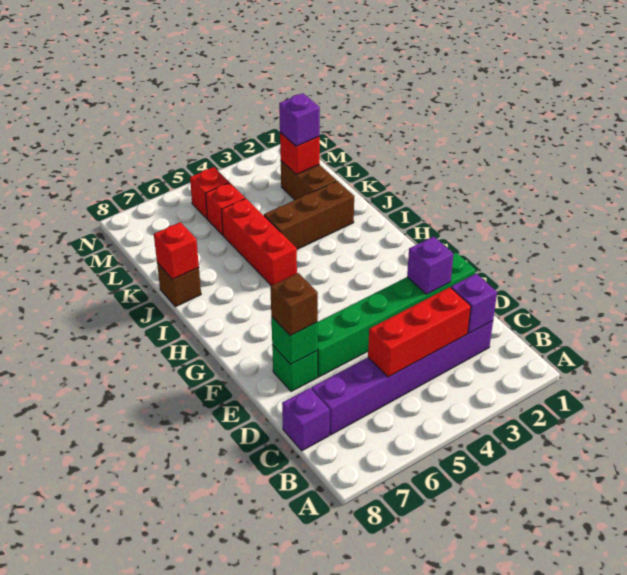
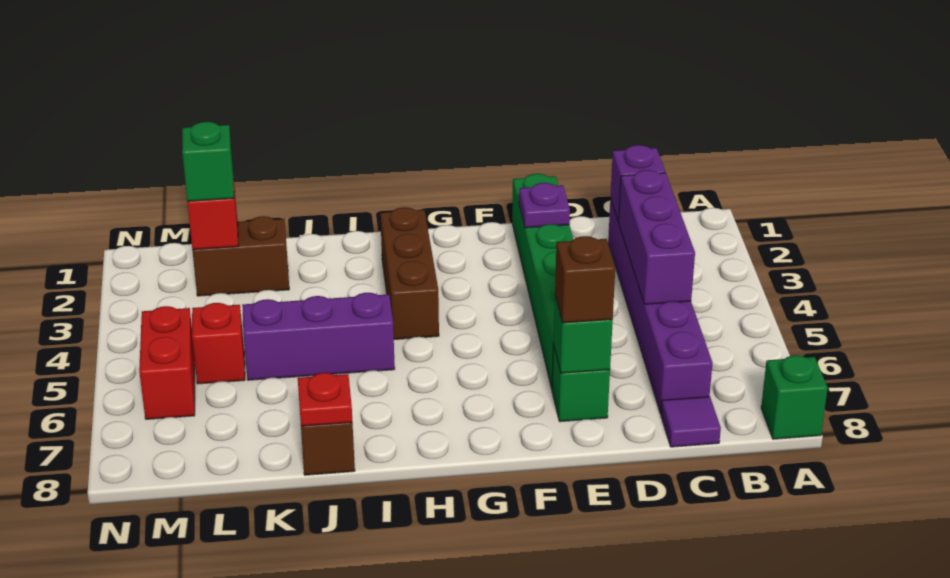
none -> green 1x1 brick [761,355,828,439]
red 1x3 brick [368,287,471,377] -> purple 1x3 brick [619,170,695,304]
purple 1x1 brick [282,388,329,451] -> purple 1x1 tile [661,397,721,447]
purple 1x1 brick [407,236,453,294] -> purple 1x1 plate [519,183,570,228]
red 1x3 brick [222,198,297,286] -> purple 1x3 brick [242,293,395,380]
brown 1x3 brick [264,181,354,249] -> brown 1x3 brick moved to [380,207,439,340]
red 1x1 brick [154,222,199,279] -> red 1x1 plate [298,373,352,426]
purple 1x1 brick [279,93,320,146] -> green 1x1 brick [182,122,234,201]
red 1x1 brick [190,167,229,219] -> red 1x2 brick [139,306,195,419]

